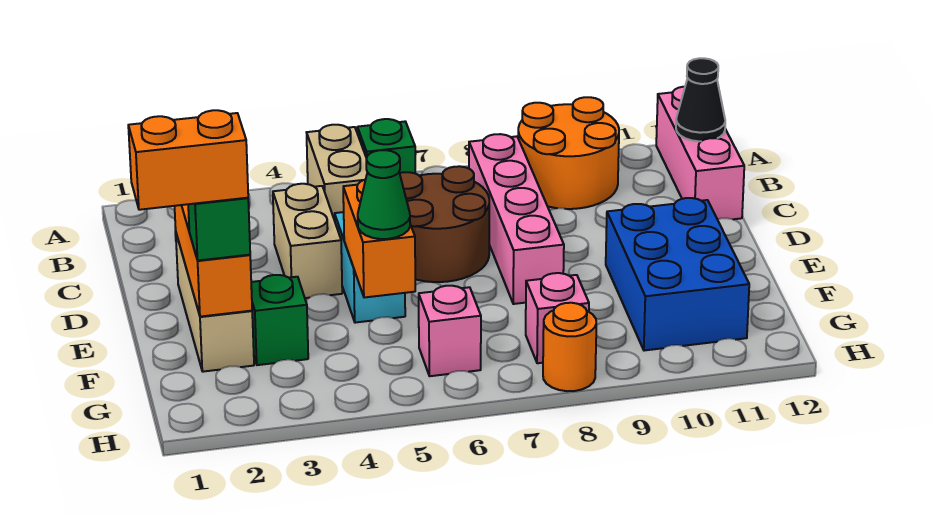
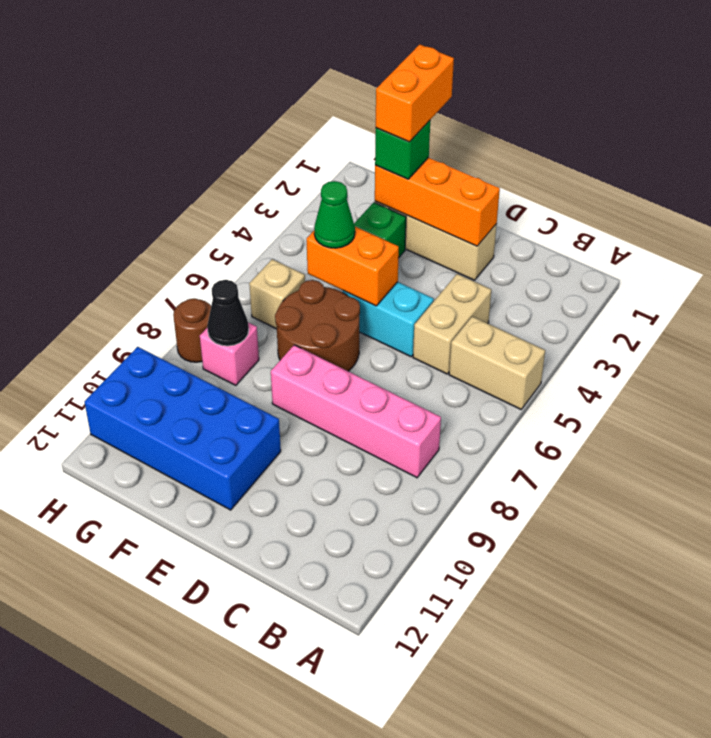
green 1x1 brick [357,119,415,173] -> none
orange 2x2 round brick [518,97,619,209] -> none
pink 1x3 brick [656,87,744,219] -> none
black 1x1 cone [676,58,725,141] -> black 1x1 cone moved to [207,280,249,346]
tan 1x2 brick [273,184,342,298] -> tan 1x2 brick turned to [413,274,491,374]
brown 2x2 round brick [400,166,489,282] -> brown 2x2 round brick moved to [275,280,360,371]
blue 2x3 brick [606,198,749,351] -> blue 2x4 brick [85,347,281,510]
pink 1x1 brick [419,286,481,376] -> tan 1x1 brick [249,259,305,329]
orange 1x1 round brick [543,303,596,391] -> brown 1x1 round brick [173,298,211,362]

